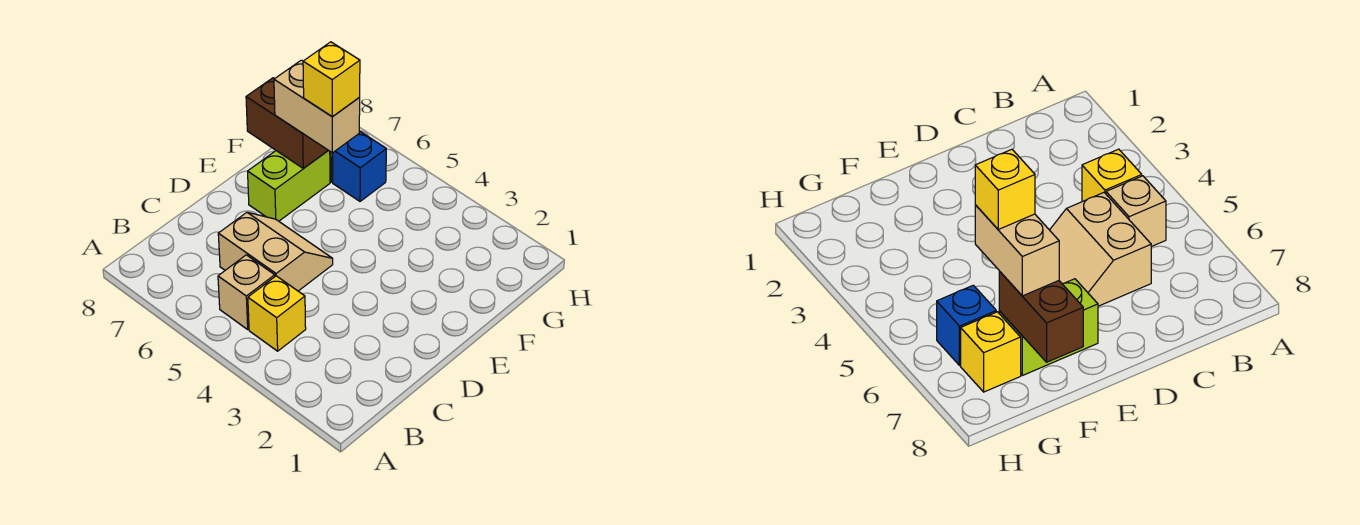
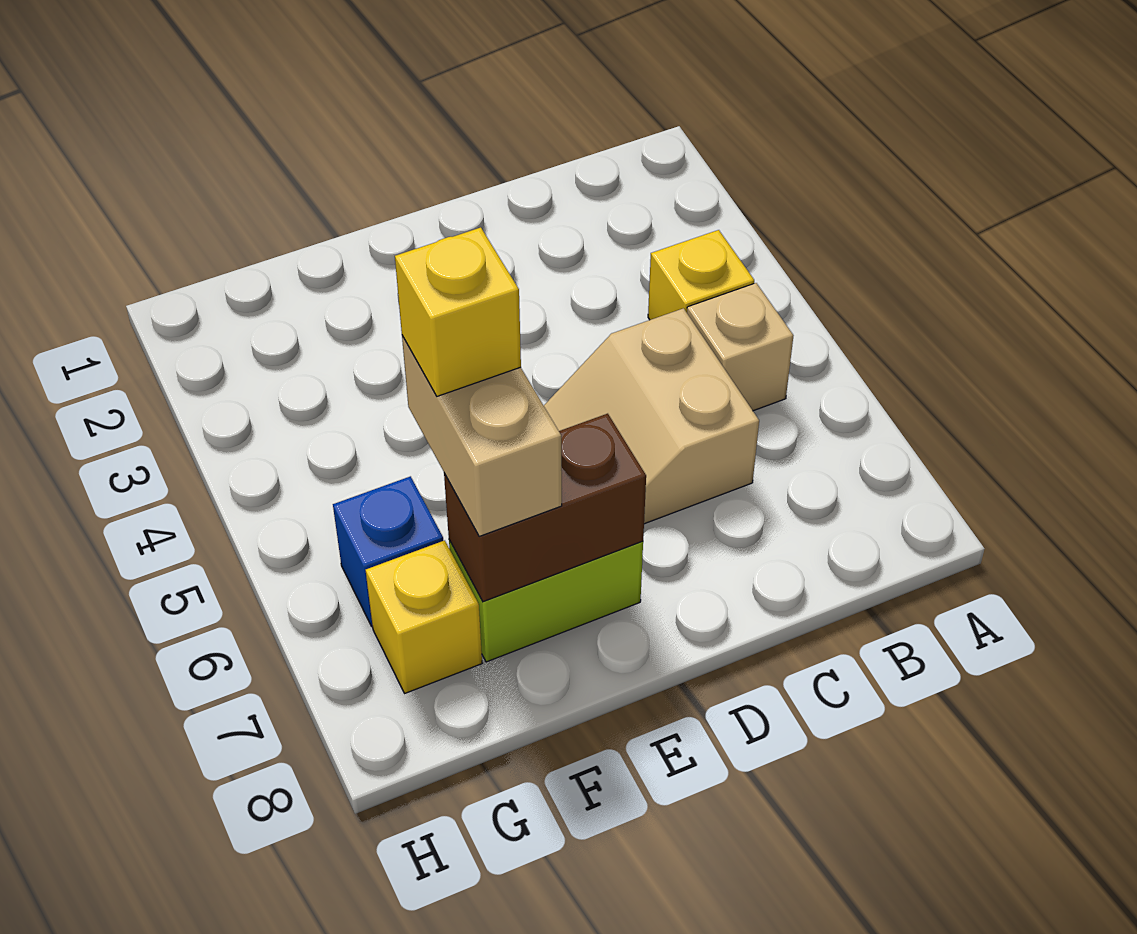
brown 1x2 brick [246,78,328,168] -> brown 1x2 brick turned to [444,414,646,602]

